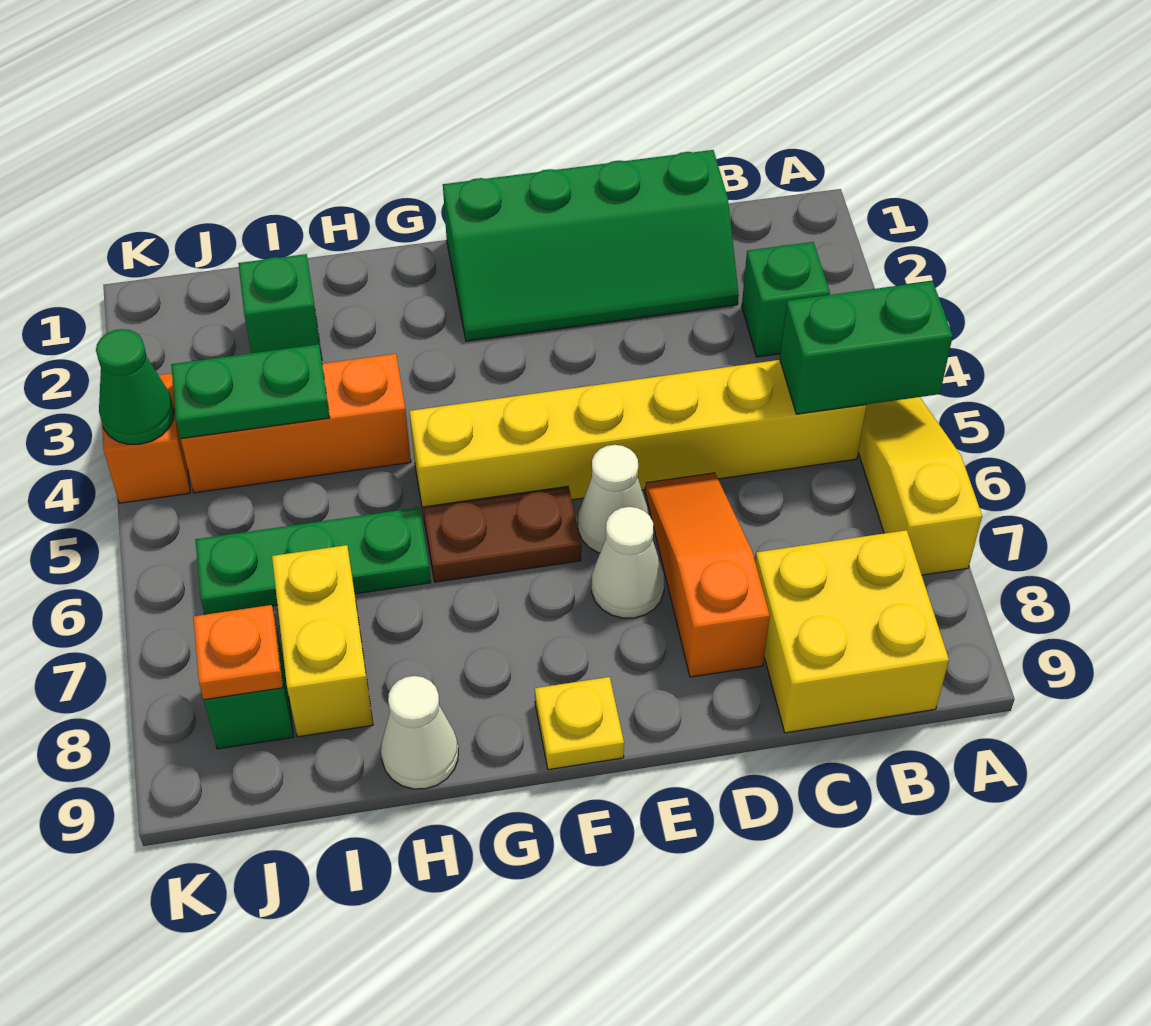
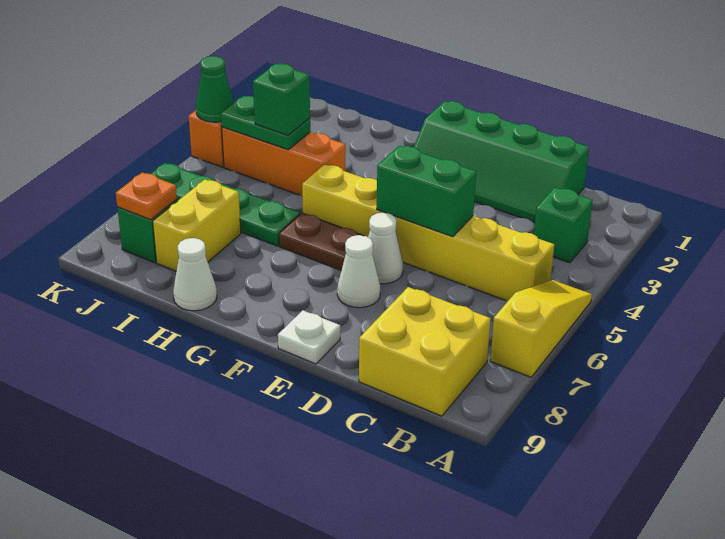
green 1x2 brick [780,281,953,414] -> green 1x2 brick moved to [377,146,476,237]
orange 1x3 slope [645,473,770,677] -> none
none -> white 1x1 plate [278,310,340,364]
yellow 1x1 plate [535,677,624,770] -> none
green 1x3 plate [195,508,431,615] -> green 1x4 plate [151,163,300,246]
green 1x1 brick [238,254,322,360] -> green 1x1 brick moved to [253,63,310,135]

